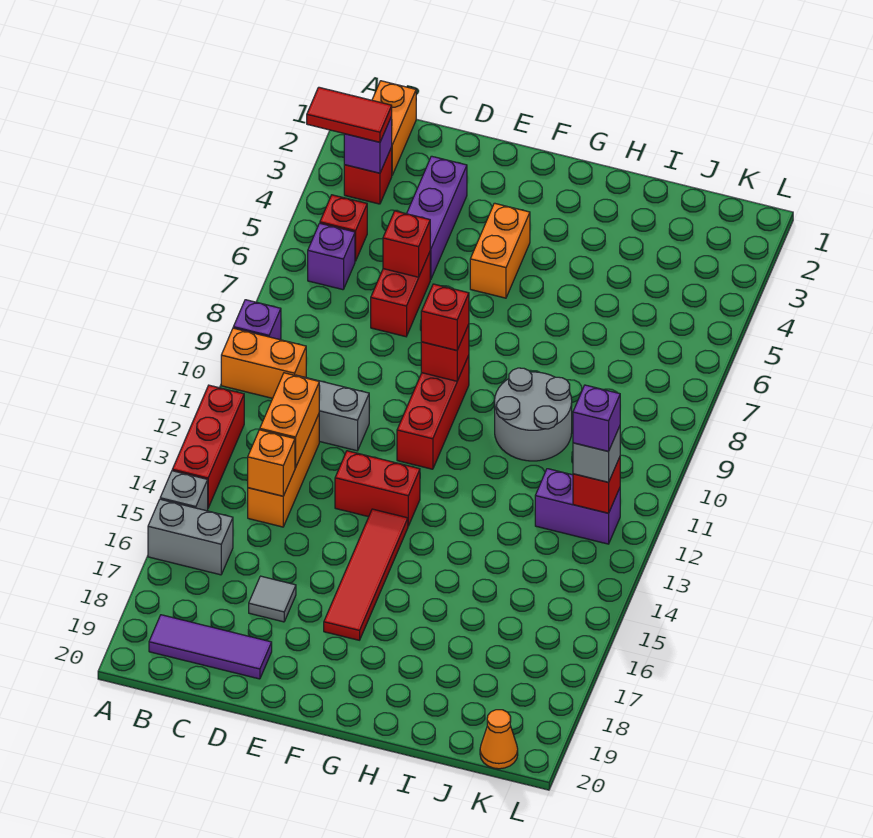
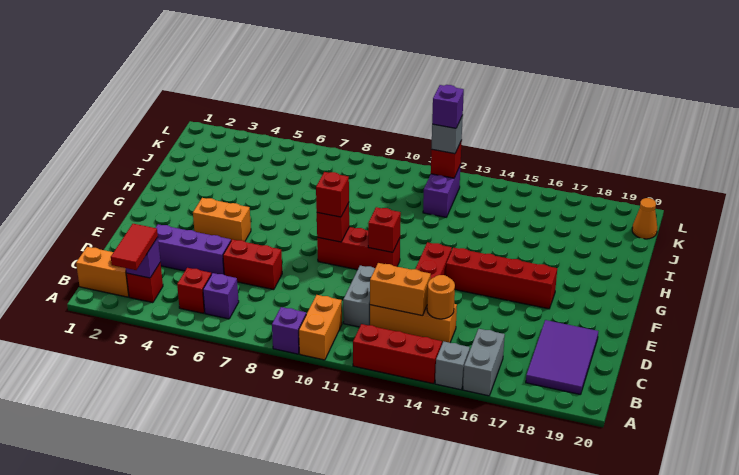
purple 1x3 tile [149,615,272,679] -> purple 2x3 tile [526,320,598,395]
orange 1x1 brick [248,430,295,496] -> orange 1x1 round brick [427,275,455,319]
red 1x1 brick [383,211,430,277] -> red 1x1 brick moved to [368,207,401,252]
grey 1x1 tile [249,576,296,622] -> none
red 1x4 tile [324,509,408,640] -> red 1x4 brick [446,248,557,309]
grey 2x2 round brick [495,368,572,461] -> none

